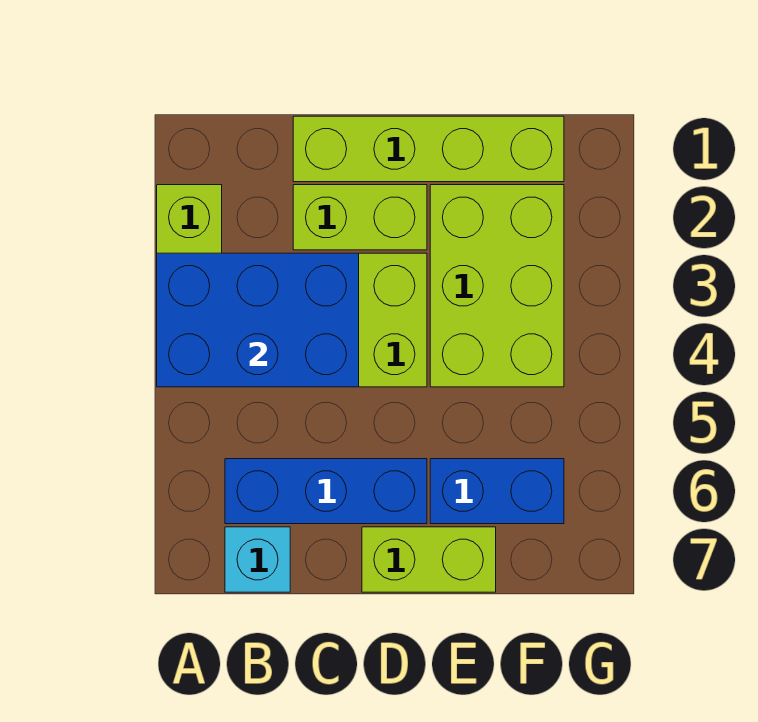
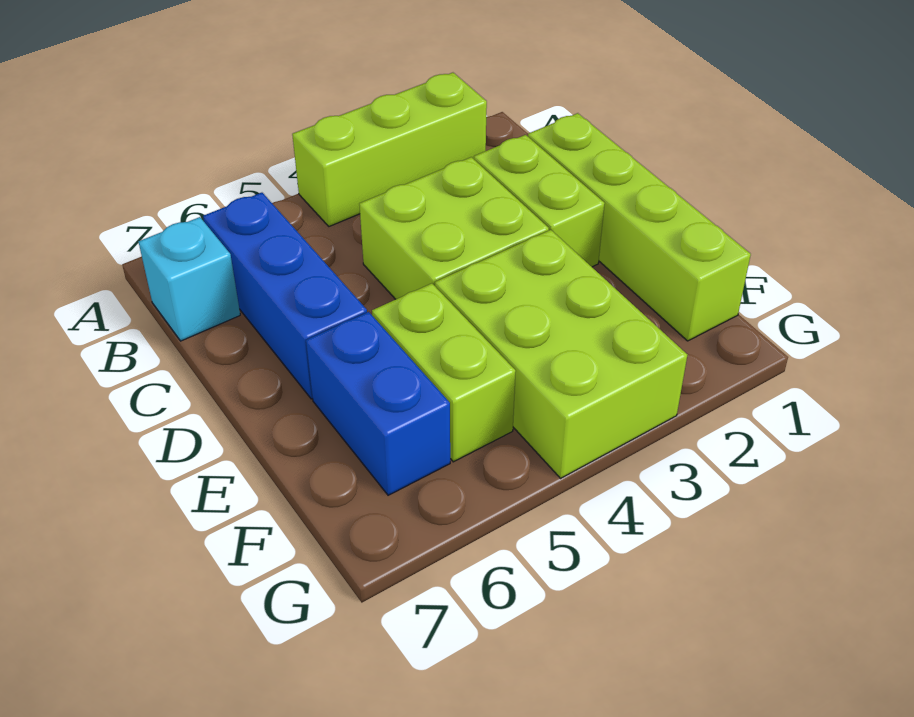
blue 2x3 brick [157,253,359,387] -> none
lime 1x2 brick [362,527,496,592] -> lime 1x2 brick moved to [372,283,516,462]
lime 2x3 brick [430,185,564,387] -> lime 2x3 brick turned to [435,230,687,478]

